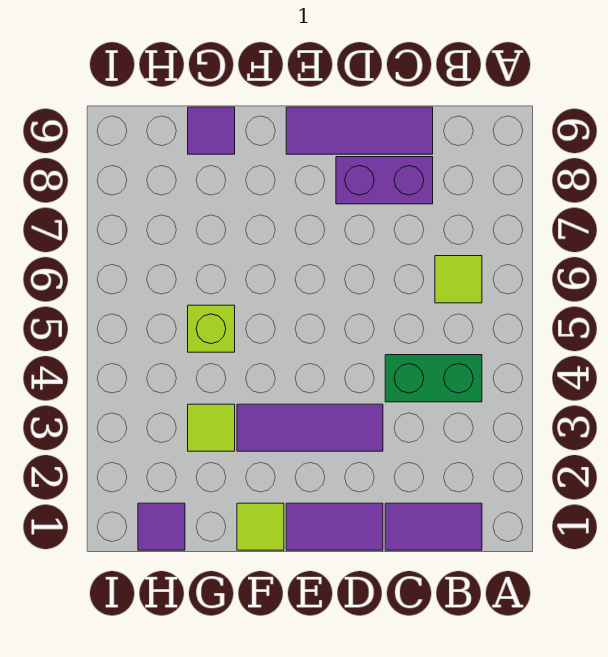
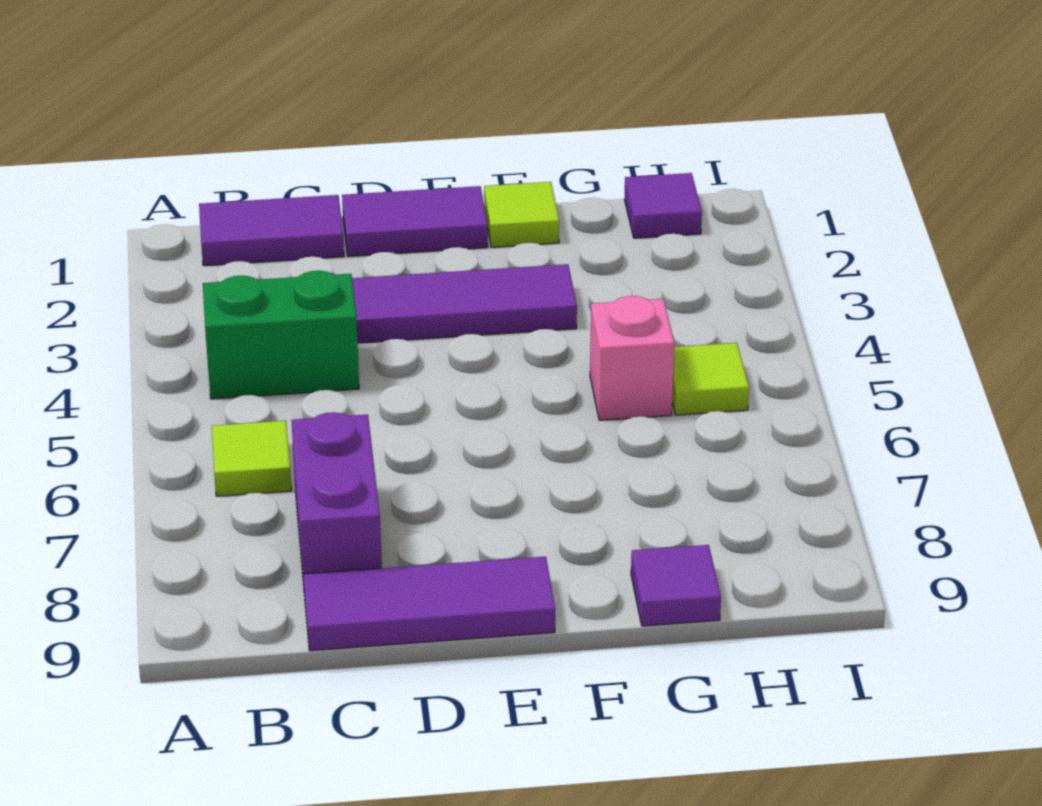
purple 1x2 brick [336,157,433,204] -> purple 1x2 brick turned to [291,412,382,585]
lime 1x1 tile [188,404,235,451] -> lime 1x1 tile moved to [672,343,749,415]
lime 1x1 brick [188,305,235,352] -> pink 1x1 brick [590,296,674,420]

